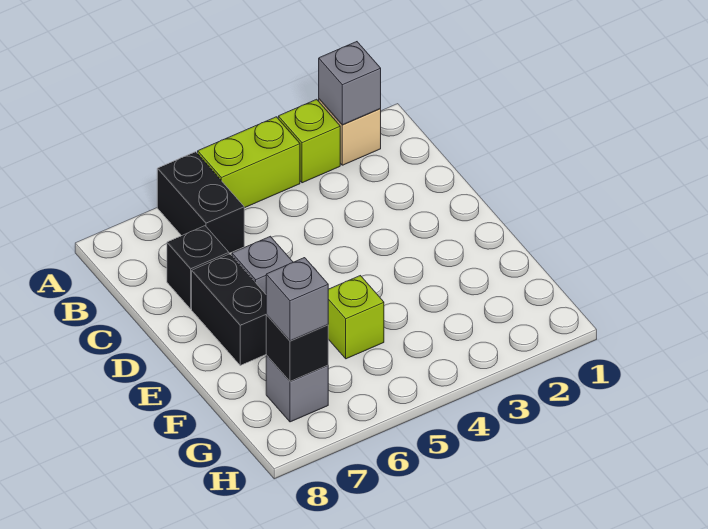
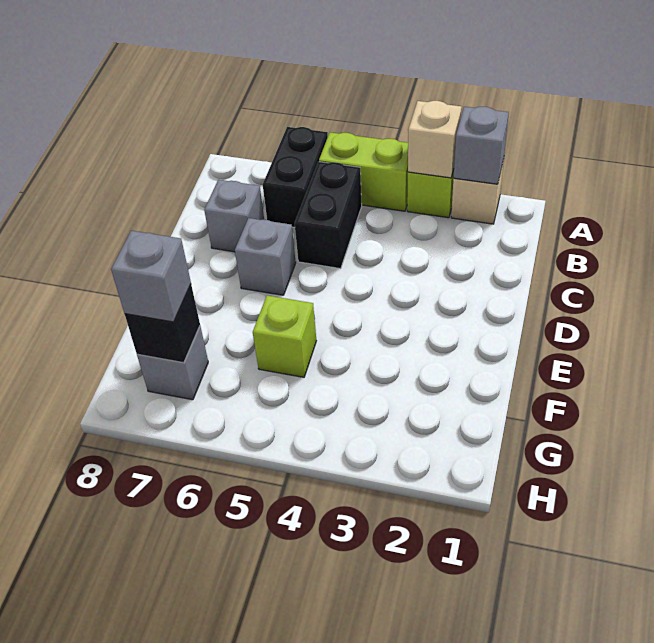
none -> tan 1x1 brick [408,101,462,178]
black 1x1 brick [167,226,229,309] -> grey 1x1 brick [204,180,264,252]
black 1x2 brick [192,254,266,365] -> black 1x2 brick moved to [295,162,362,269]

